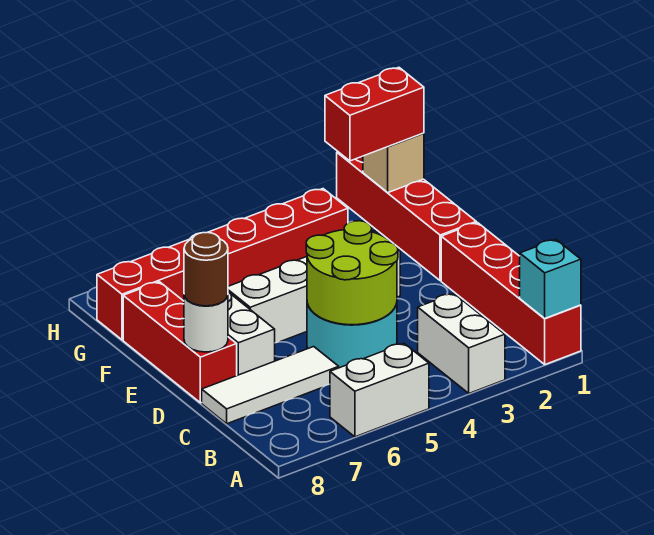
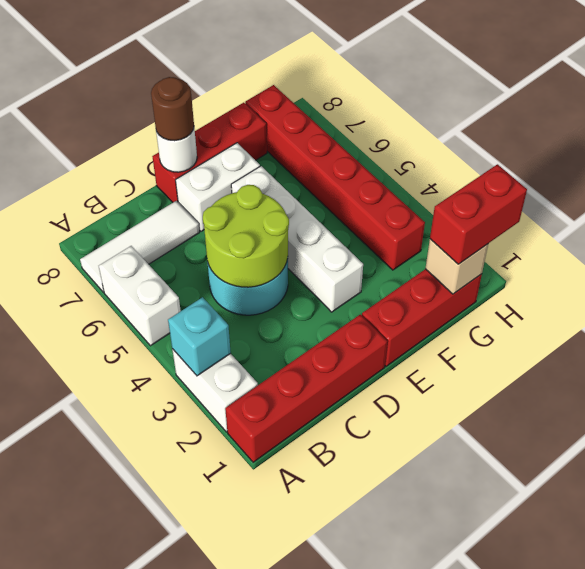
cyan 1x1 brick [520,239,581,318] -> cyan 1x1 brick moved to [168,297,231,376]
white 1x2 brick [418,293,505,393] -> white 1x2 brick turned to [172,349,258,432]
white 1x3 tile [202,347,339,424] -> white 1x3 tile turned to [80,201,199,292]
red 1x4 brick [337,152,476,281] -> red 1x3 brick [362,269,482,366]
red 1x2 brick [325,67,424,161] -> red 1x2 brick turned to [430,164,527,264]

